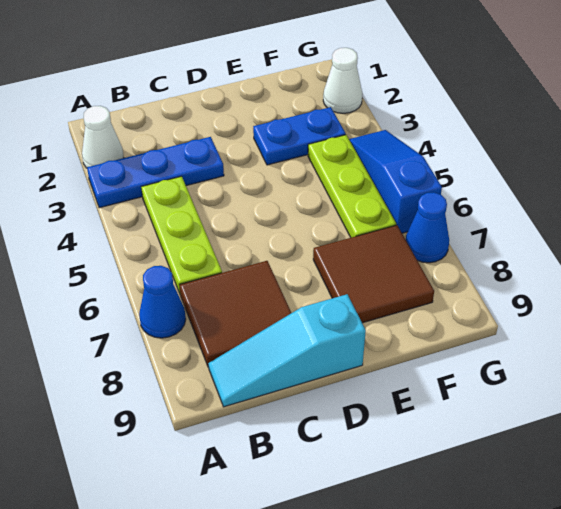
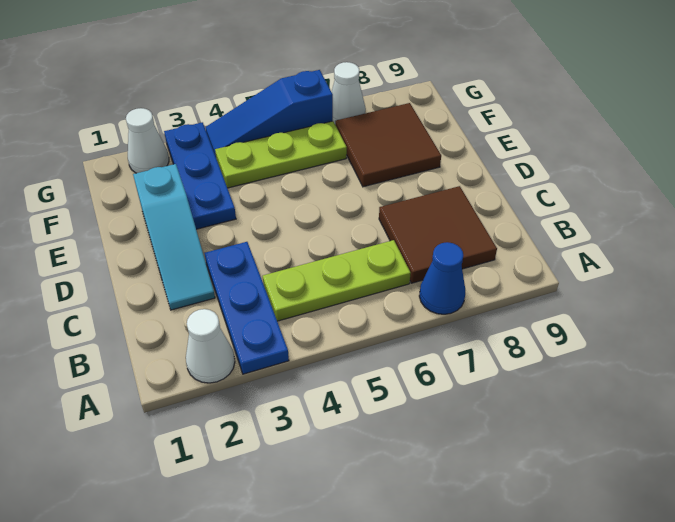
cyan 1x3 slope [208,294,366,407] -> cyan 1x3 slope moved to [133,164,215,310]
blue 1x2 plate [253,107,346,165] -> blue 1x3 plate [164,122,236,229]
blue 1x1 cone [406,192,449,263] -> white 1x1 cone [332,62,366,123]

